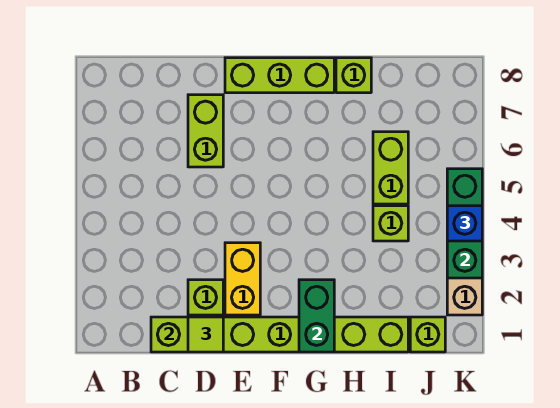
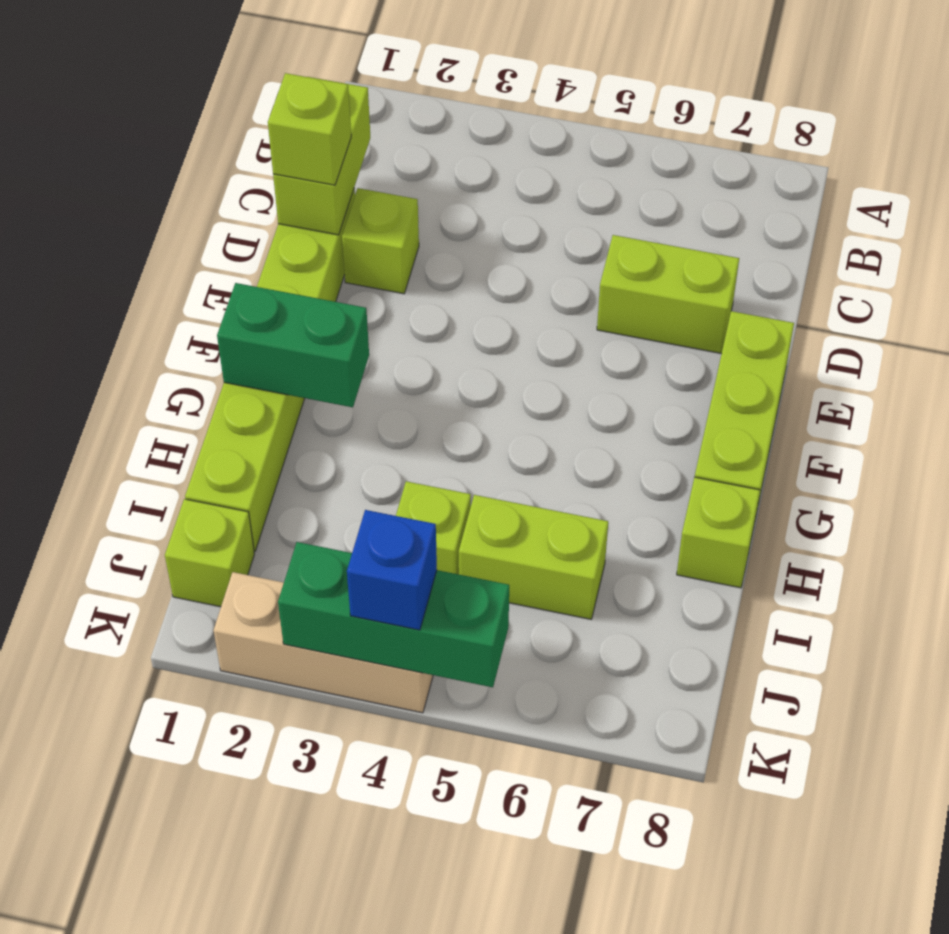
lime 1x1 tile [188,317,223,352] -> lime 1x1 brick [268,73,351,185]
yellow 1x2 brick [225,243,260,315] -> none

